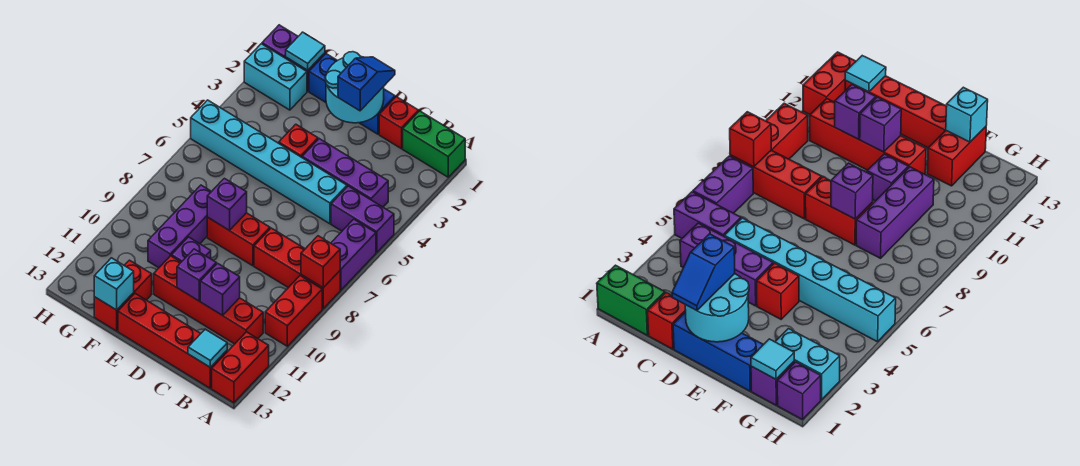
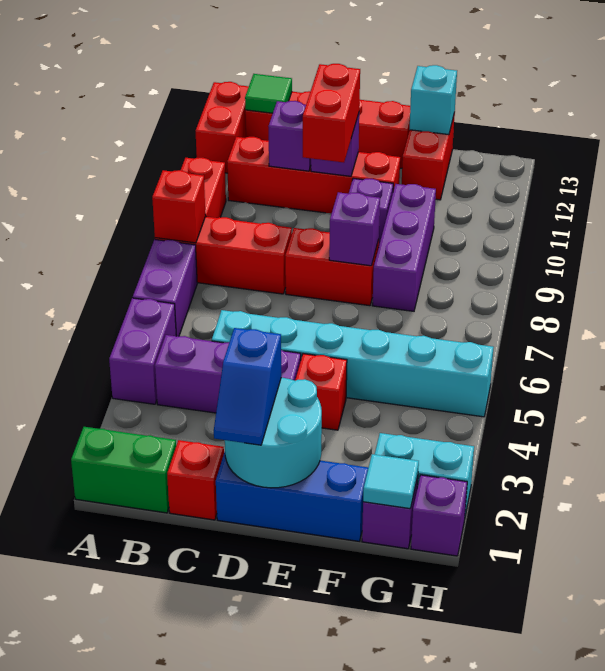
purple 1x2 brick [331,186,394,252] -> purple 1x2 brick turned to [109,298,176,404]
cyan 1x1 tile [188,329,227,367] -> green 1x1 tile [245,74,292,113]
none -> red 1x2 brick [303,64,360,162]

